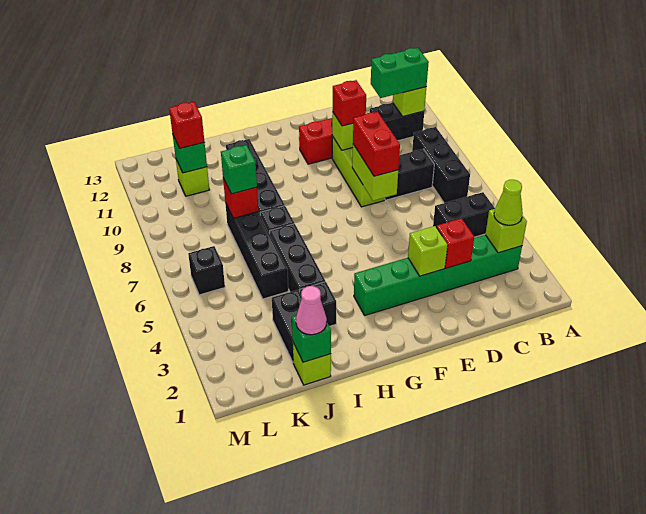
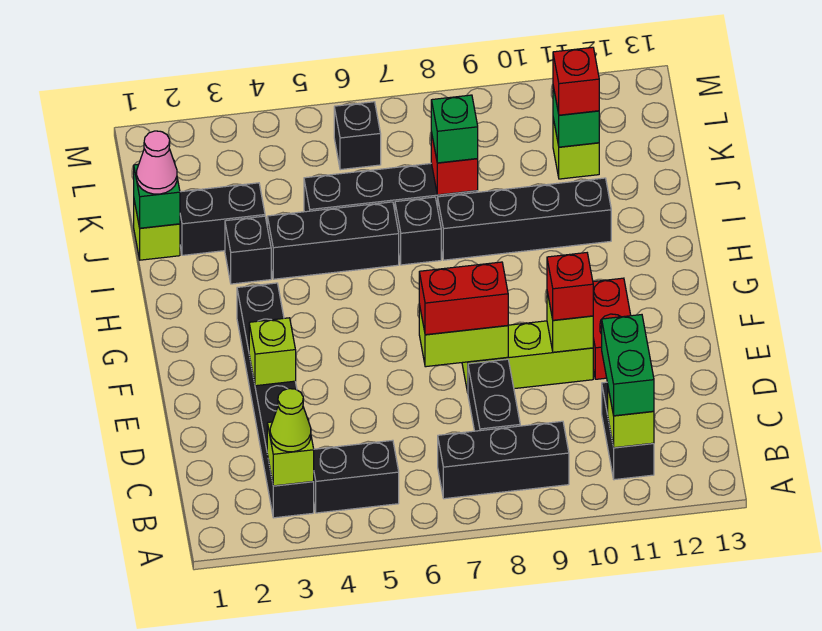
green 1x6 brick [354,235,522,315] -> black 1x6 brick [237,283,314,518]
black 1x2 brick [433,192,495,237] -> black 1x2 brick turned to [313,440,399,513]
red 1x1 brick [436,218,474,268] -> none

